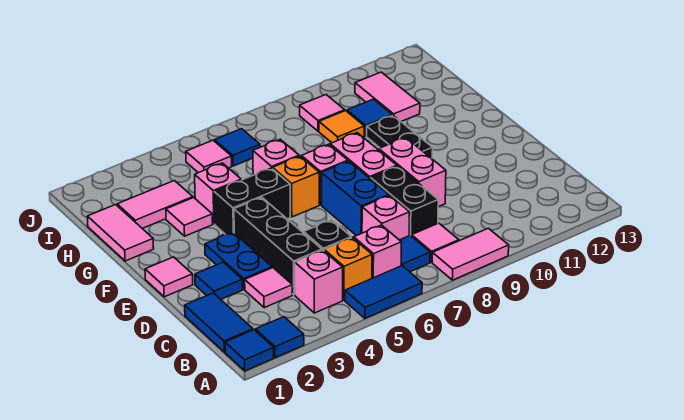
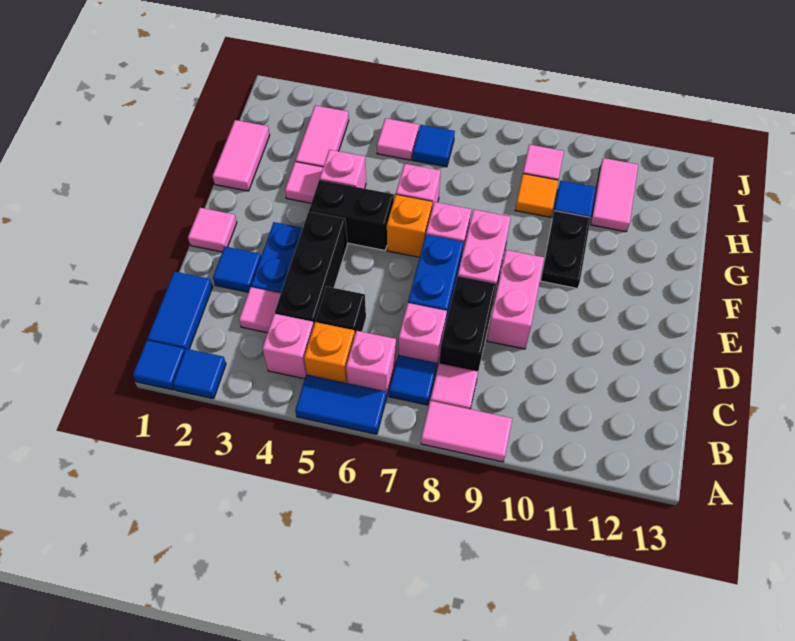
pink 1x2 tile [117,181,193,228] -> pink 1x2 tile turned to [295,105,349,167]

